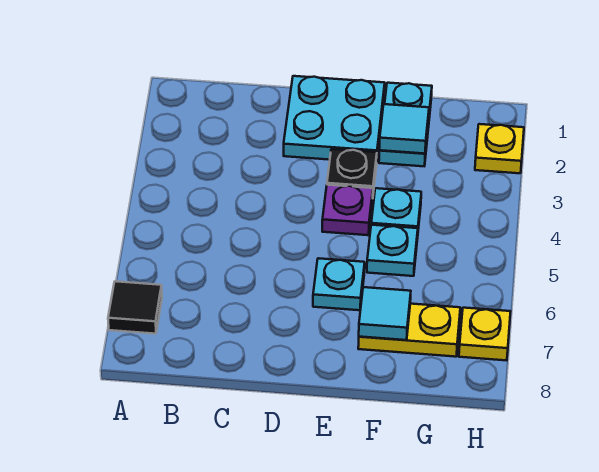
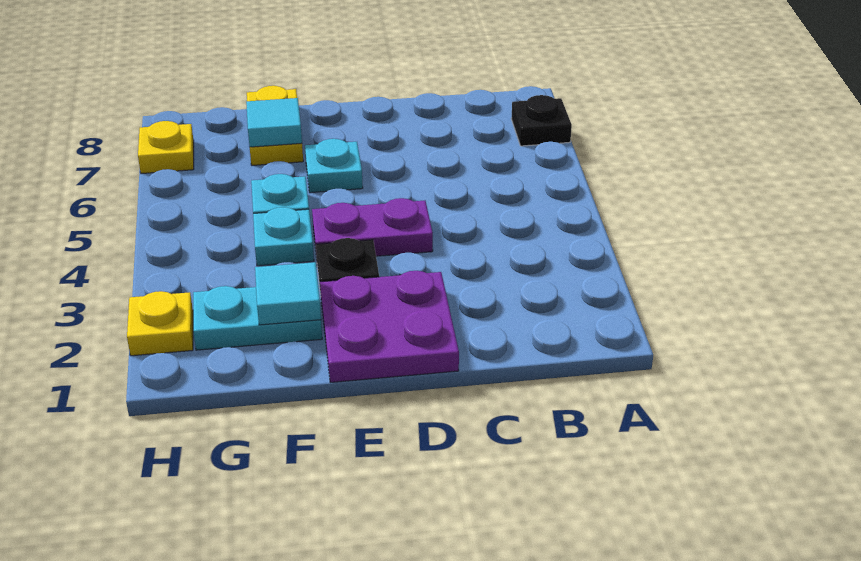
black 1x1 tile [108,281,162,334] -> black 1x1 plate [511,95,572,146]
cyan 2x2 plate [284,76,385,160] -> purple 2x2 plate [320,271,459,382]
purple 1x1 plate [322,185,373,235] -> purple 1x2 plate [312,198,433,257]
cyan 1x2 plate [379,83,432,166] -> cyan 1x2 plate turned to [193,286,322,350]
yellow 1x2 plate [358,304,460,357] -> yellow 1x2 plate turned to [247,86,303,165]

